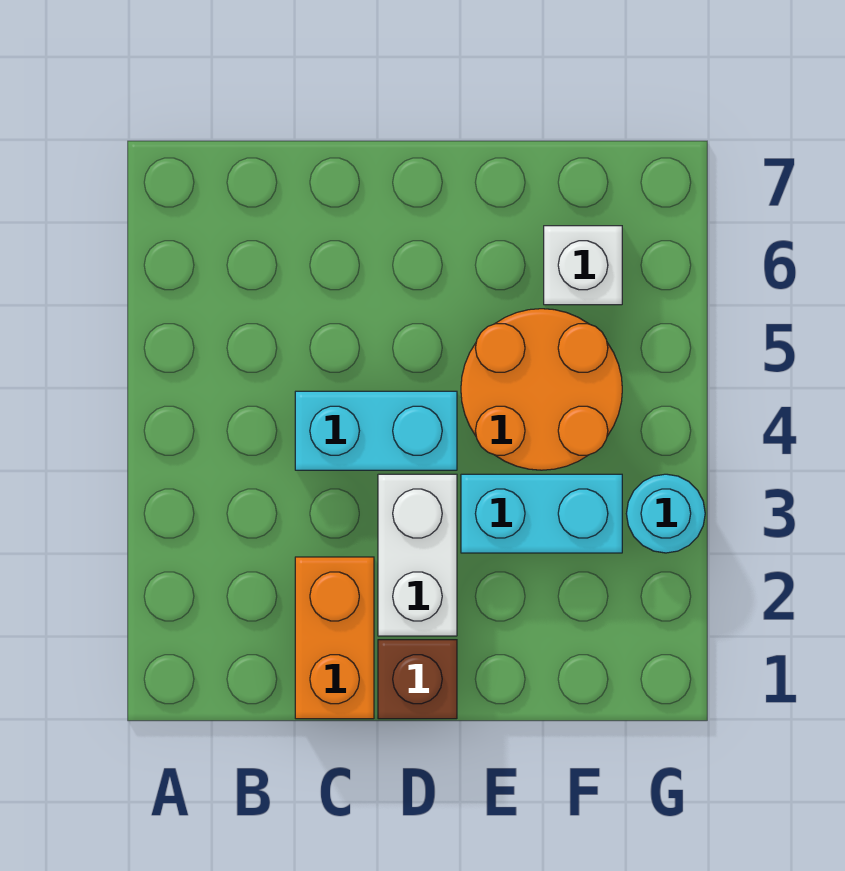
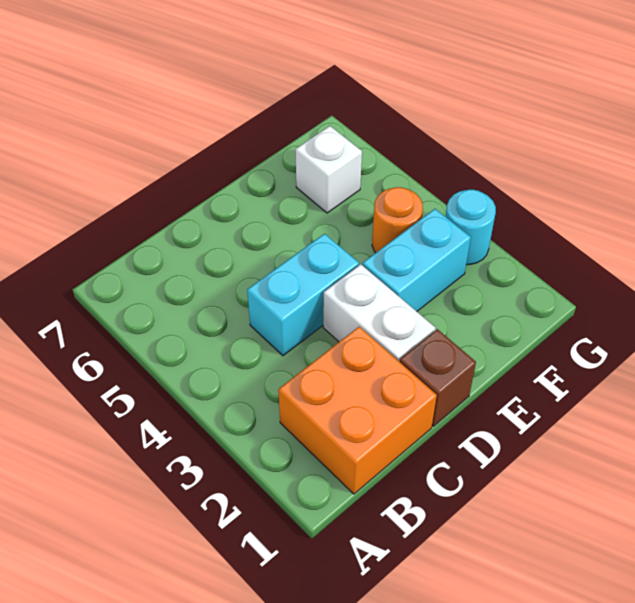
orange 1x2 brick [295,557,374,719] -> orange 2x2 brick [278,327,437,494]
orange 2x2 round brick [461,309,622,470] -> orange 1x1 round brick [372,187,423,253]

